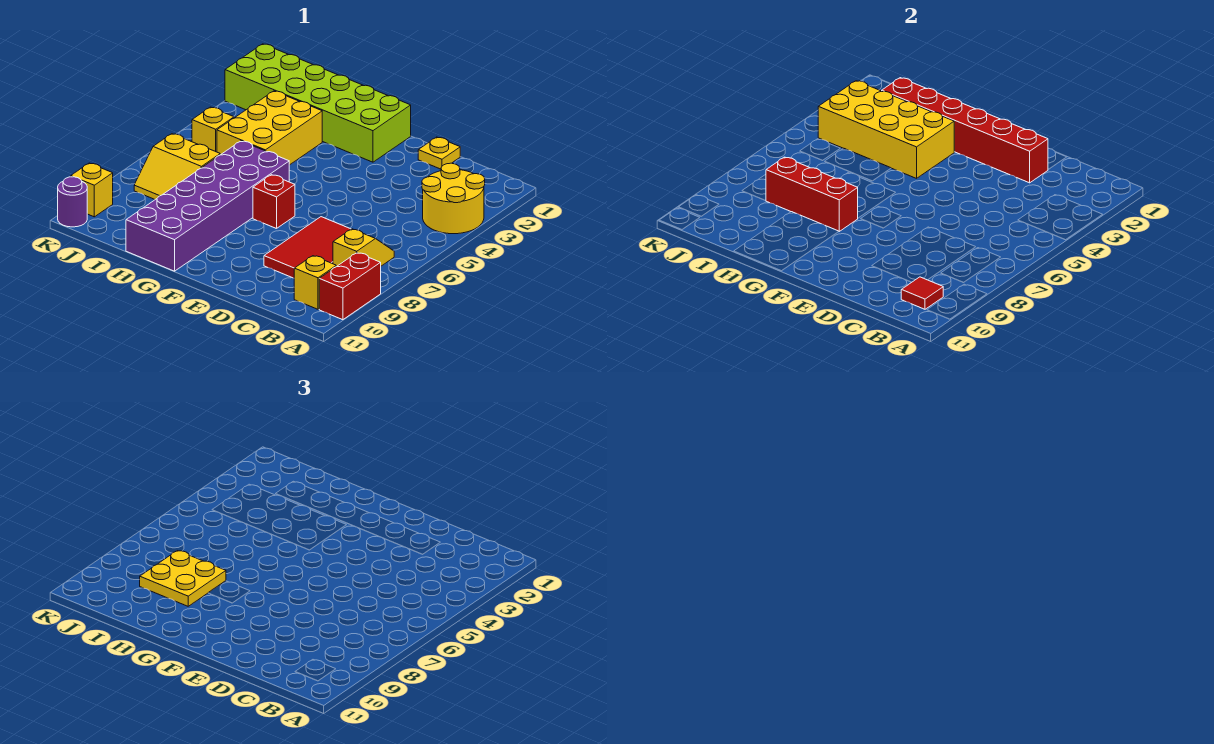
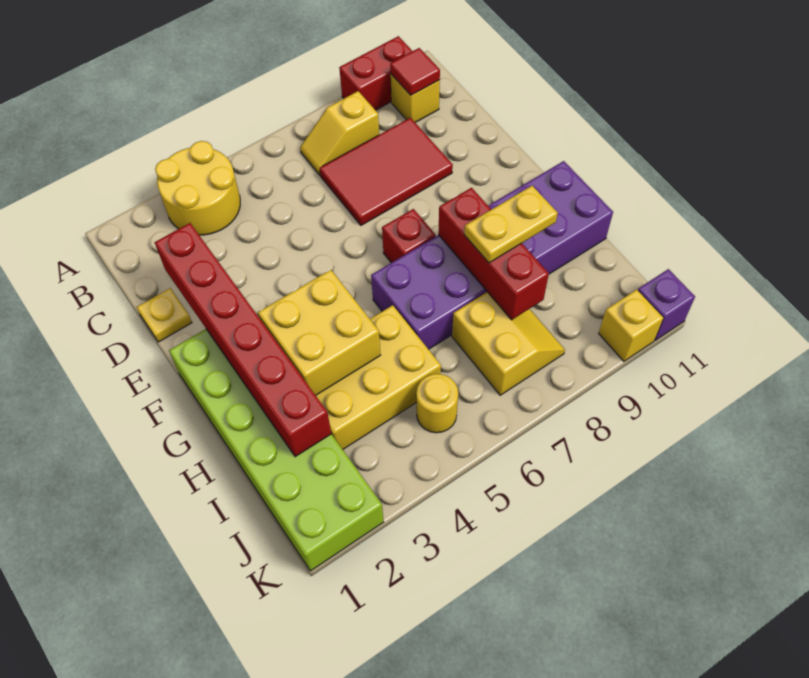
yellow 2x4 brick [818,81,954,178] -> yellow 2x2 brick [258,270,380,395]
yellow 2x2 plate [140,551,226,606] -> yellow 1x2 plate [464,186,558,263]
yellow 1x1 brick [192,107,234,152] -> yellow 1x1 round brick [416,374,458,433]
purple 1x1 round brick [58,177,87,227] -> purple 1x1 brick [638,269,695,340]

